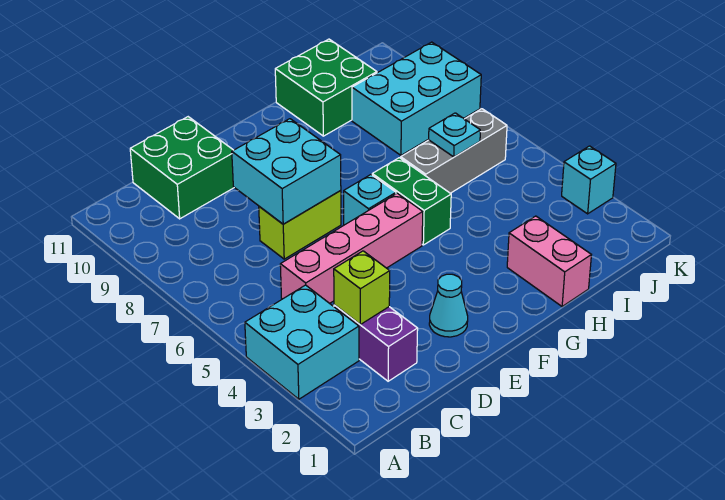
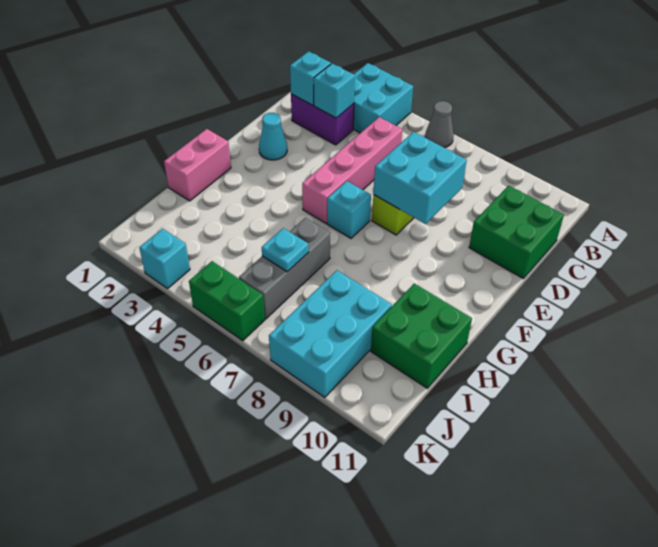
none -> grey 1x1 cone [425,101,454,148]
none -> cyan 1x1 brick [290,51,331,105]
lime 1x1 brick [334,251,390,324] -> cyan 1x1 brick [314,64,355,118]
green 1x2 brick [372,158,451,245] -> green 1x2 brick moved to [189,261,265,341]
pink 1x2 brick [507,216,591,307] -> pink 1x2 brick turned to [164,129,231,201]

